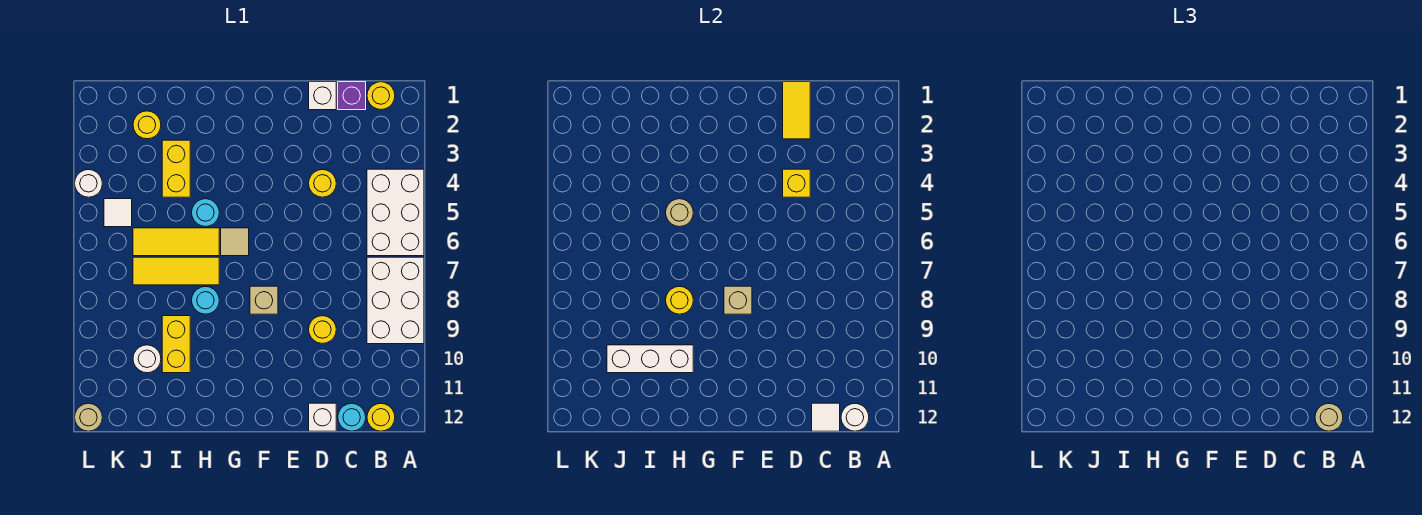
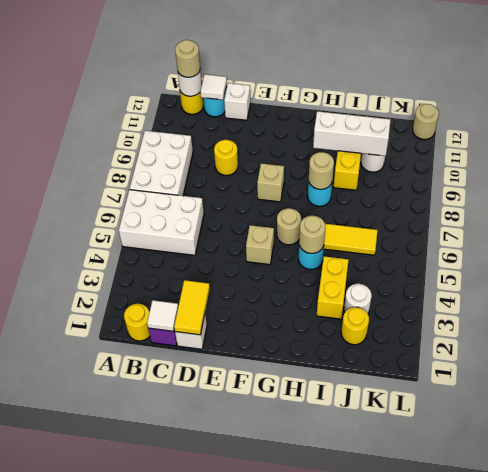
white 2x3 brick [367,169,424,256] -> white 2x3 brick turned to [119,190,204,255]
yellow 1x1 round brick [309,170,336,197] -> none
yellow 1x1 brick [783,169,810,197] -> none
tan 1x1 brick [724,286,752,314] -> tan 1x1 brick moved to [246,225,274,265]
tan 1x1 tile [221,228,249,256] -> tan 1x1 round brick [277,208,301,245]
yellow 1x3 tile [133,257,219,285] -> none
yellow 1x1 round brick [666,287,693,314] -> tan 1x1 round brick [309,152,334,189]
white 1x1 tile [104,199,132,227] -> white 1x1 tile moved to [147,300,178,331]
white 1x1 round brick [75,170,102,197] -> white 1x1 round brick moved to [344,284,372,313]

